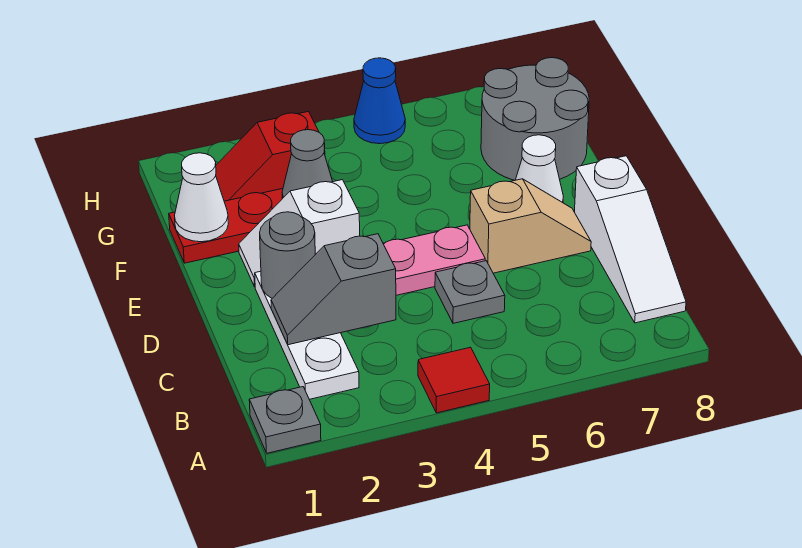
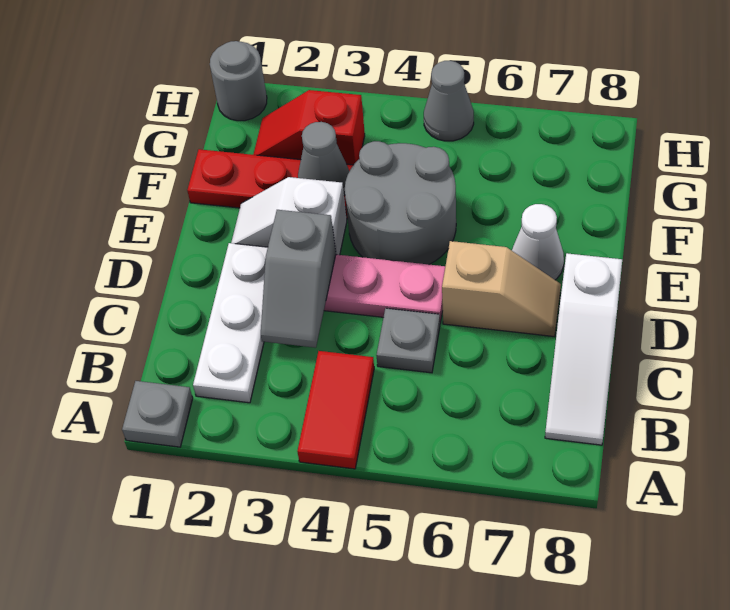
red 1x1 tile [418,347,490,413] -> red 1x2 tile [297,351,374,469]
grey 1x2 slope [271,234,396,345] -> grey 1x2 slope turned to [261,210,336,348]
grey 1x1 round brick [260,212,315,298] -> grey 1x1 round brick moved to [210,41,267,121]
white 1x1 cone [175,153,228,242] -> none
grey 2x2 round brick [481,58,589,180] -> grey 2x2 round brick moved to [345,141,456,264]
blue 1x1 cone [354,58,405,144] -> grey 1x1 cone [424,61,474,141]

